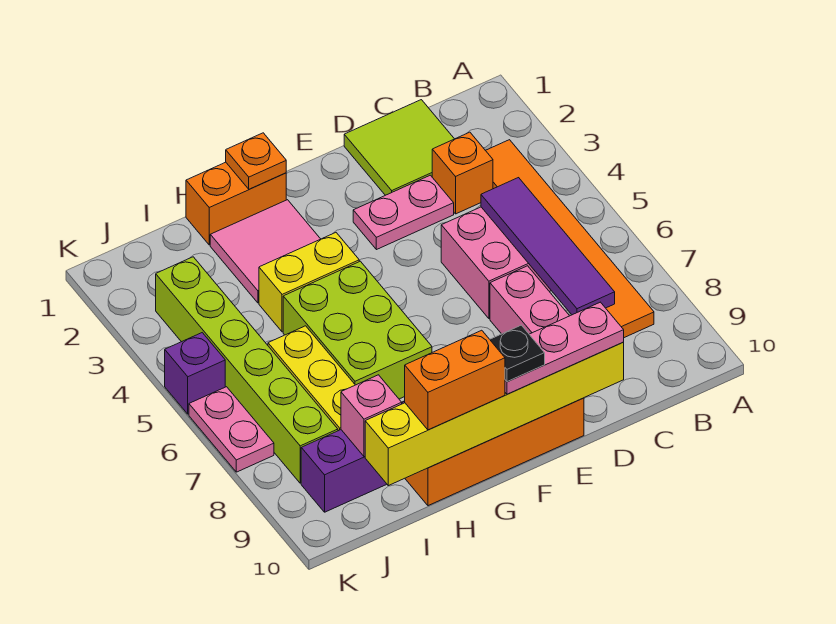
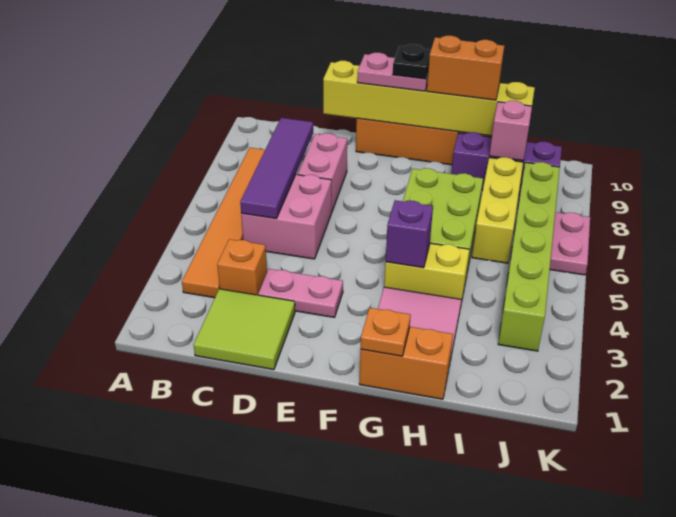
pink 1x3 plate [505,302,624,394] -> pink 1x2 plate [357,53,428,91]
purple 1x1 brick [165,333,225,414] -> purple 1x1 brick moved to [386,200,433,268]

